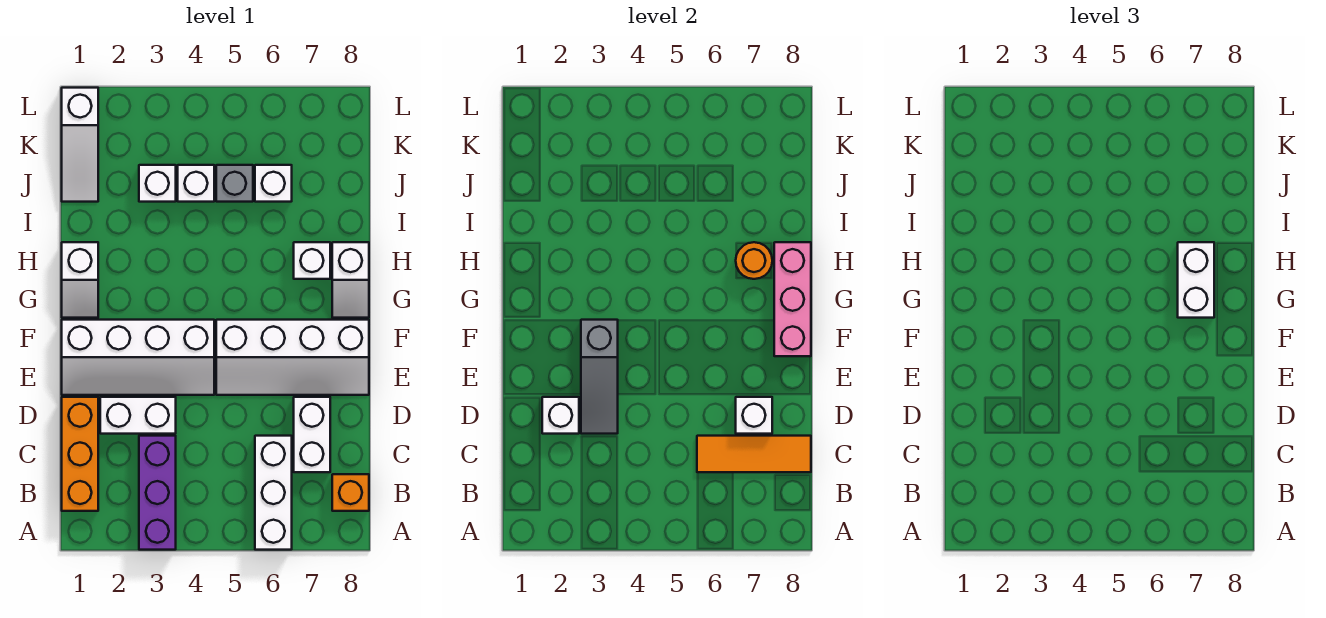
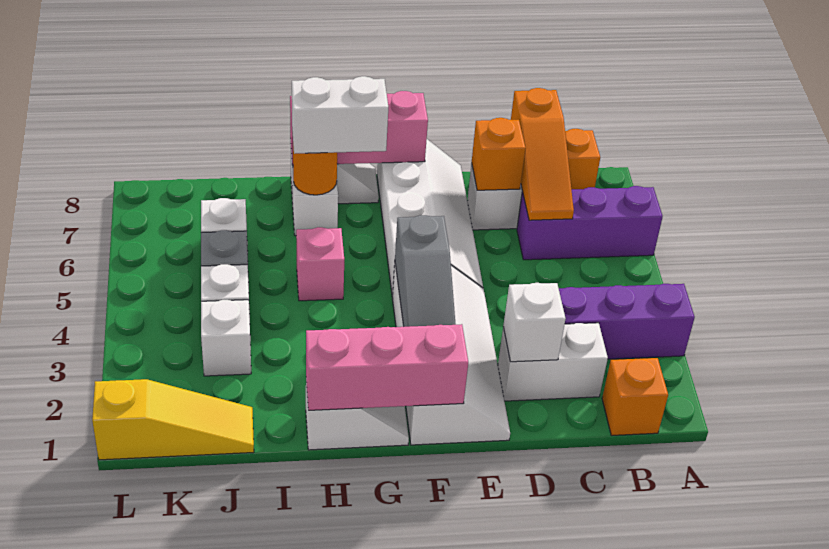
white 1x3 brick [255,436,292,550] -> purple 1x3 brick [517,186,663,260]
orange 1x3 brick [62,397,98,511] -> orange 1x1 brick [602,358,668,435]
orange 1x3 tile [697,436,811,472] -> orange 1x3 slope [511,88,574,220]
white 1x2 brick [100,397,176,434] -> white 1x2 brick turned to [498,323,608,401]
grey 1x3 slope [581,320,618,434] -> grey 1x3 slope turned to [395,215,456,327]
white 1x1 brick [736,397,772,434] -> orange 1x1 brick [472,118,526,190]
none -> pink 1x3 brick [306,324,468,410]
none -> pink 1x1 brick [296,227,344,301]
white 1x3 slope [62,88,98,202] -> yellow 1x3 slope [92,379,254,460]

